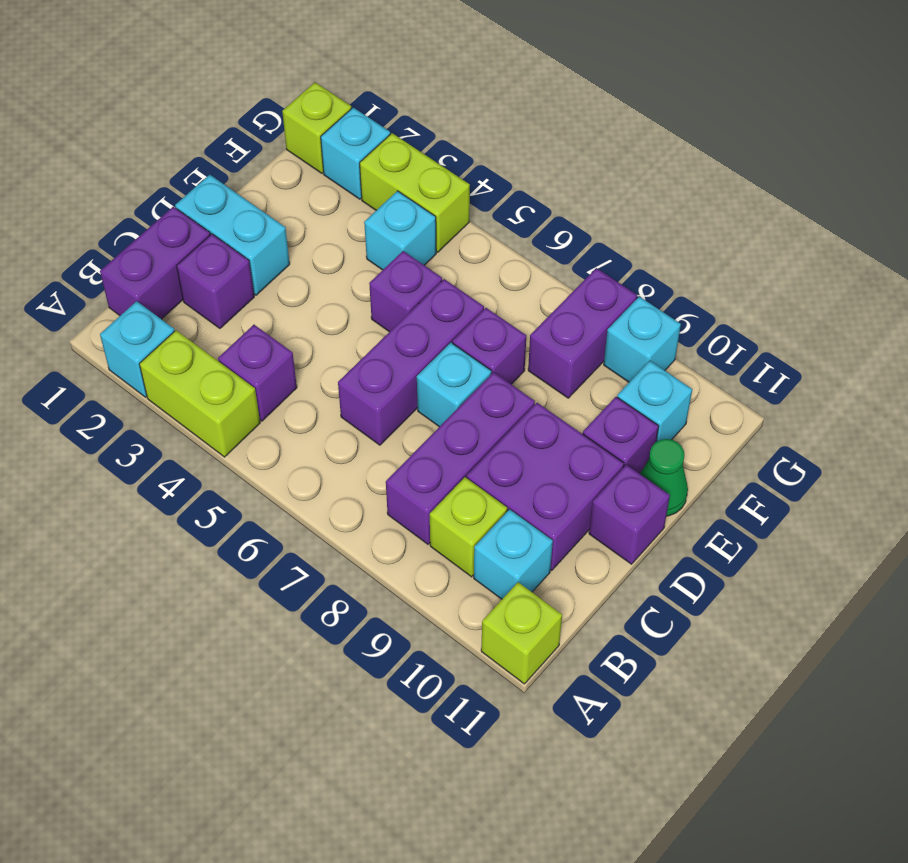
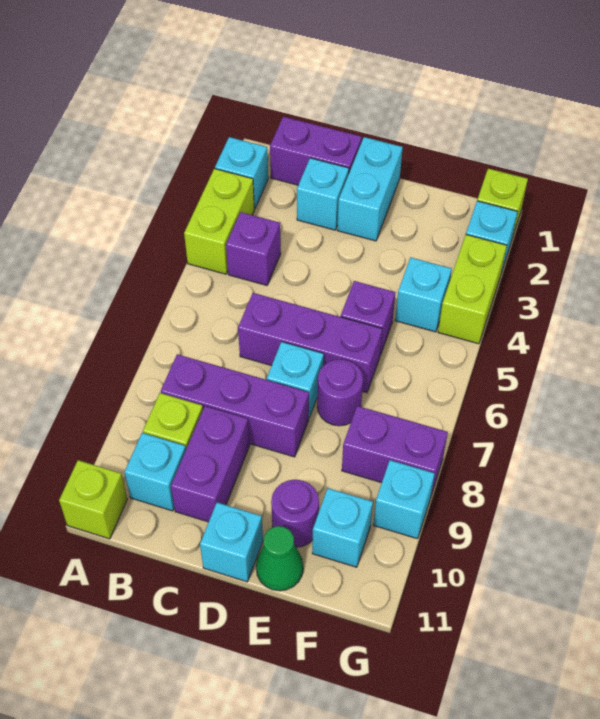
purple 1x1 brick [177,234,254,328] -> cyan 1x1 brick [297,158,349,230]
purple 2x2 brick [467,403,624,570] -> purple 1x2 brick [171,406,250,522]
purple 1x1 brick [589,465,670,564] -> cyan 1x1 brick [200,502,263,582]
purple 1x1 brick [453,308,526,384] -> purple 1x1 round brick [317,359,363,426]
purple 1x1 brick [583,397,659,474] -> purple 1x1 round brick [271,480,319,547]

